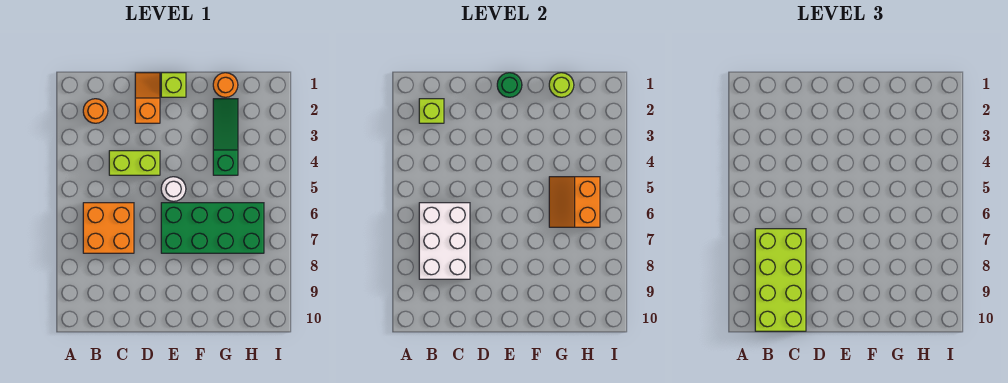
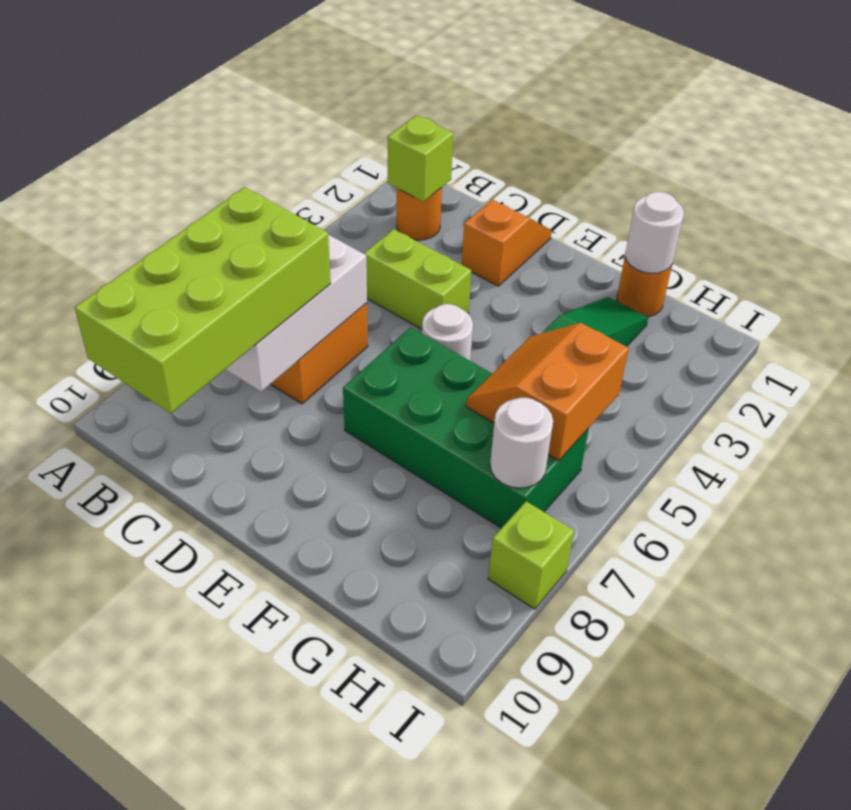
lime 1x1 brick [161,73,186,97] -> lime 1x1 brick moved to [488,501,574,609]
green 1x1 round brick [497,73,522,97] -> none
lime 1x1 round brick [549,73,574,97] -> white 1x1 round brick [625,192,684,273]
none -> white 1x1 round brick [490,398,553,488]

